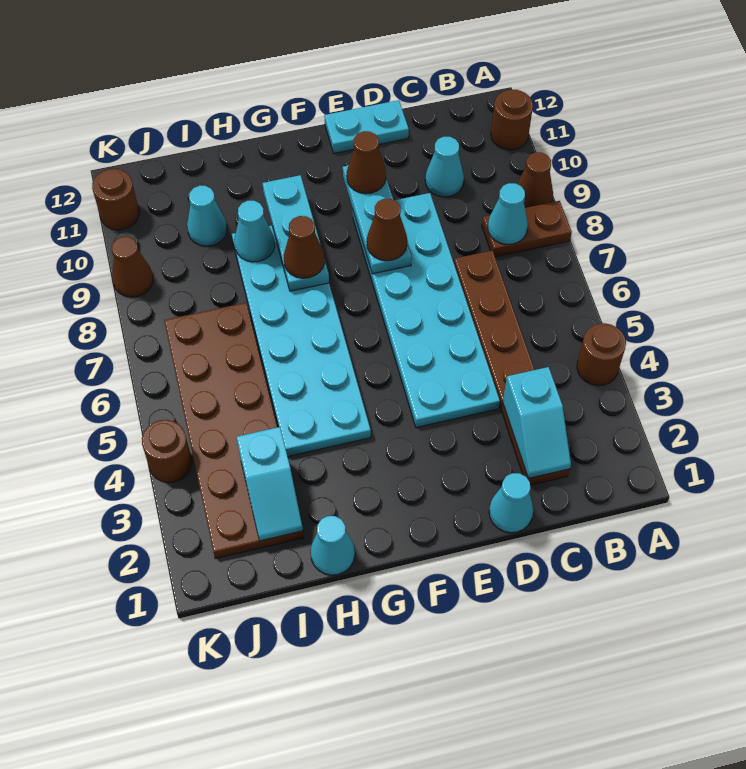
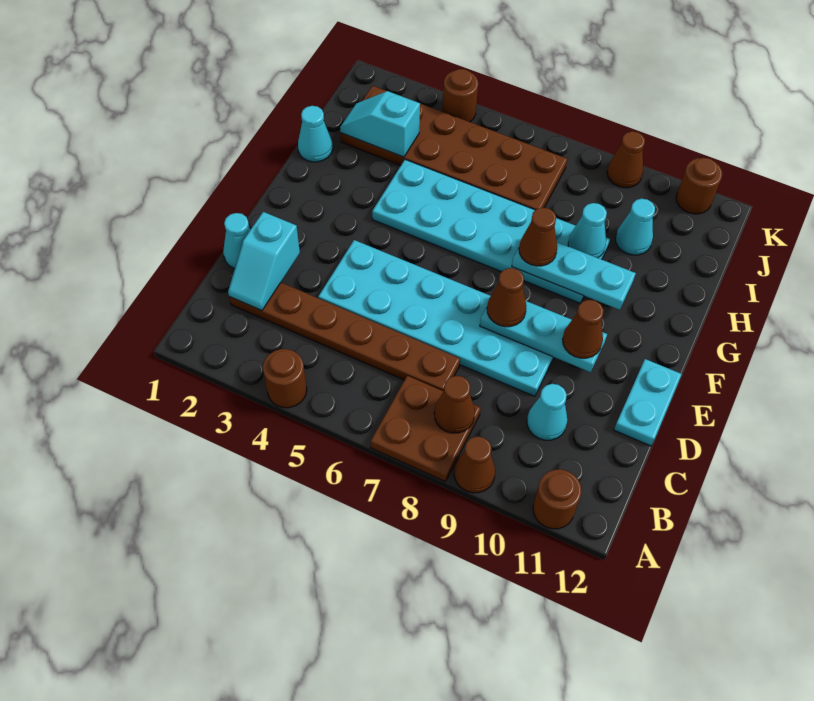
brown 1x2 plate [482,201,572,257] -> brown 2x2 plate [371,376,481,481]
cyan 1x1 cone [488,183,528,244] -> brown 1x1 cone [434,376,475,433]
cyan 1x2 slope [503,367,571,478] -> cyan 1x2 slope turned to [228,212,300,310]

